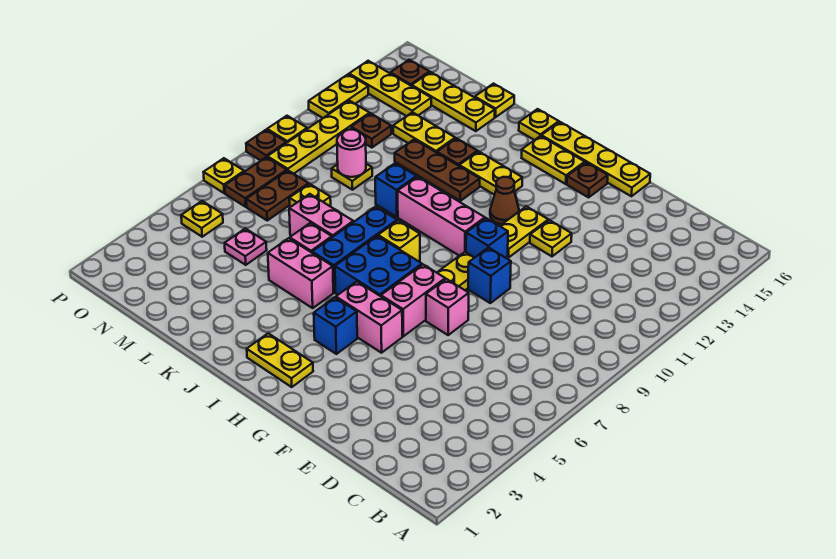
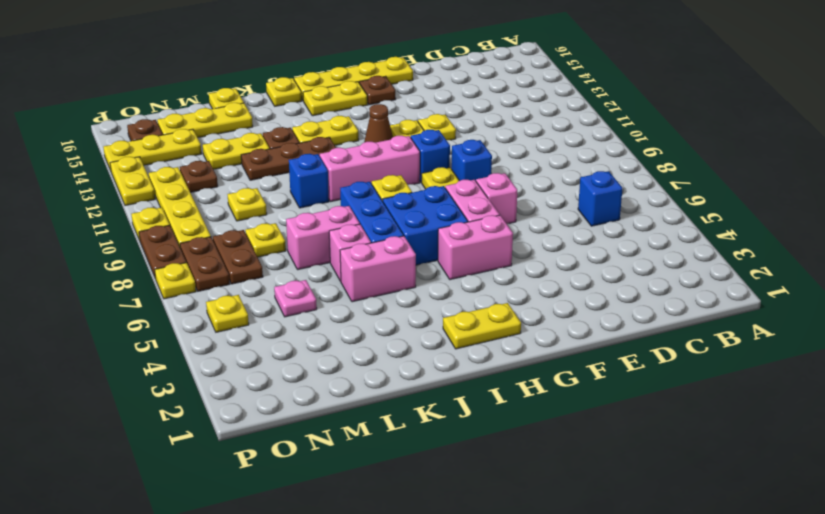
blue 1x1 brick [314,297,357,354] -> blue 1x1 brick moved to [578,171,622,226]
pink 1x1 round brick [337,130,366,177] -> none
brown 1x1 plate [246,130,286,161] -> brown 1x2 plate [139,225,186,279]

